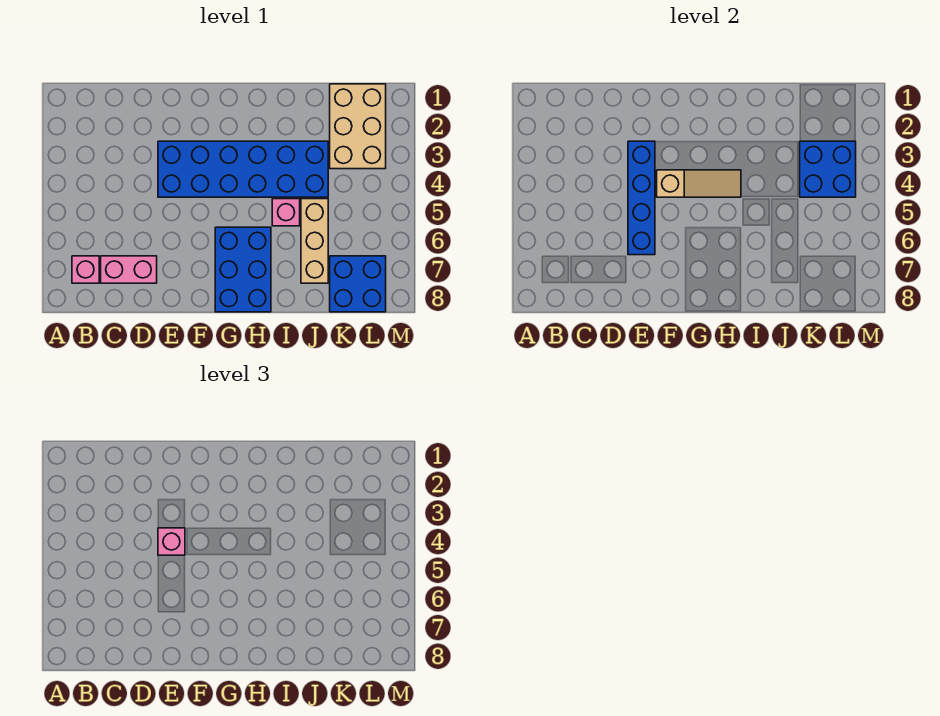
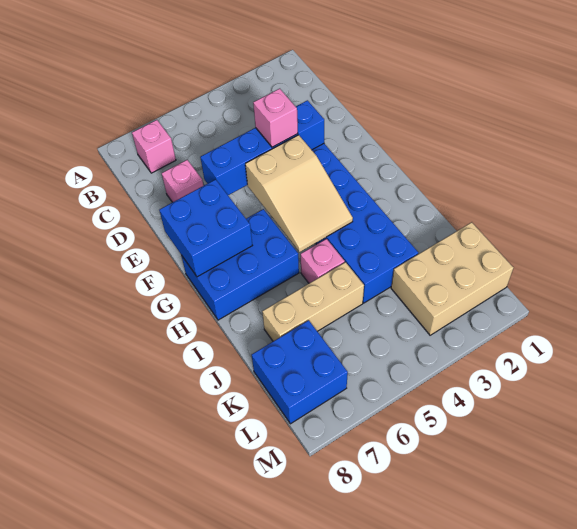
pink 1x2 brick [101,256,157,283] -> pink 1x1 brick [162,160,203,202]
tan 1x3 slope [657,170,741,197] -> tan 2x3 slope [245,135,353,252]
blue 2x2 brick [800,141,856,197] -> blue 2x2 brick moved to [159,179,252,277]

